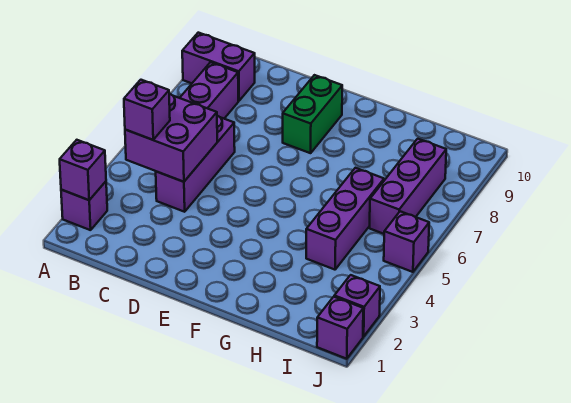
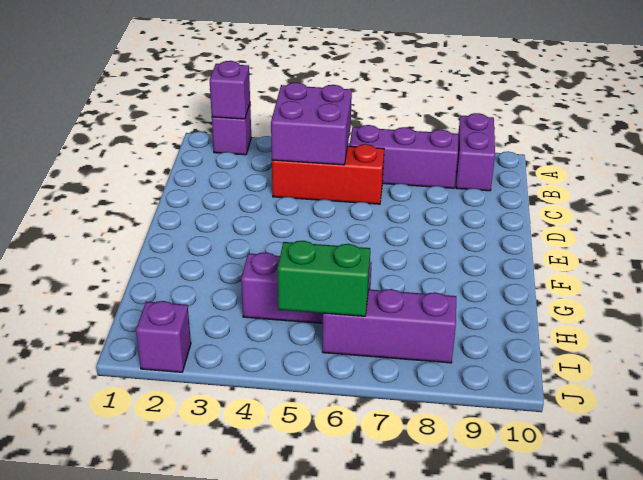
purple 1x1 brick [124,80,170,140] -> none
purple 1x3 brick [156,116,235,212] -> red 1x3 brick [272,144,384,204]
green 1x2 brick [283,75,342,153] -> green 1x2 brick moved to [278,241,370,316]
purple 1x1 brick [317,297,363,359] -> none
purple 1x1 brick [384,211,429,272] -> none

